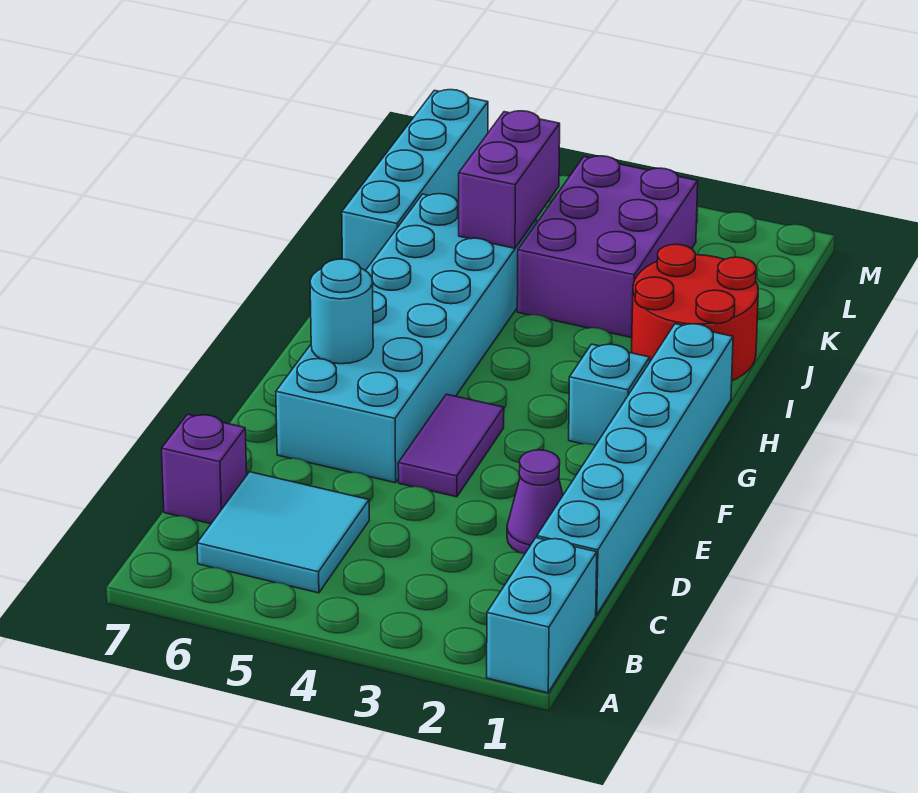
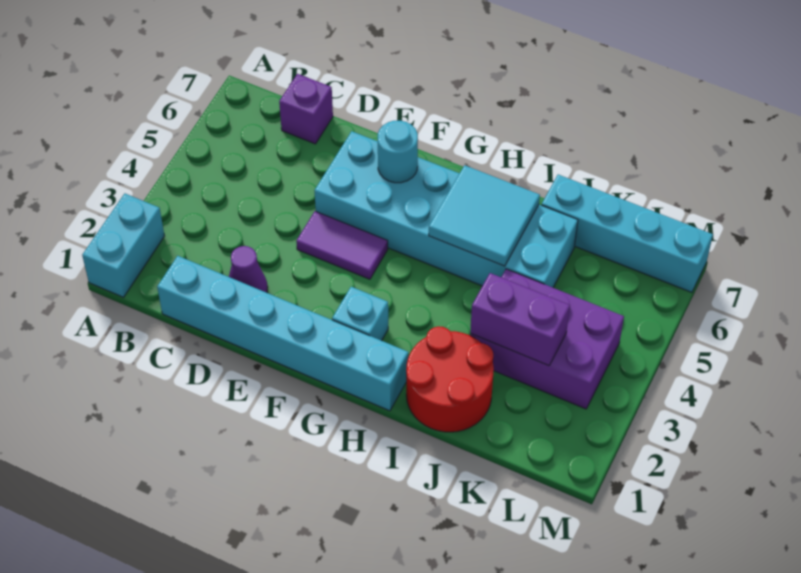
cyan 1x2 brick [487,538,597,693] -> cyan 1x2 brick turned to [82,194,164,297]
cyan 2x2 tile [197,472,369,593] -> cyan 2x2 tile moved to [429,165,540,266]
purple 1x2 brick [459,111,560,248] -> purple 1x2 brick moved to [470,273,570,366]

